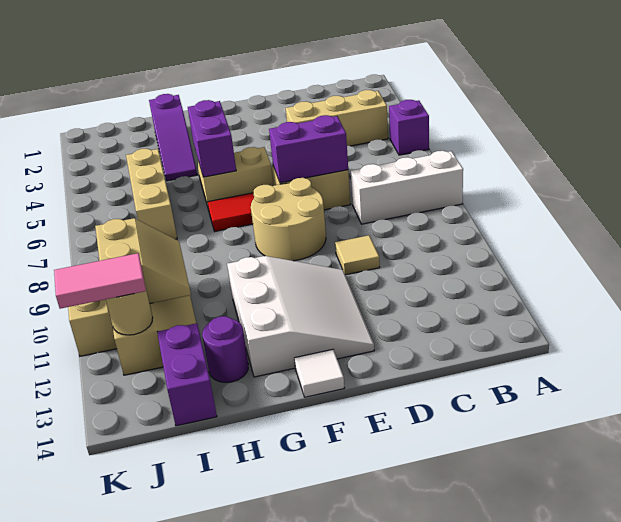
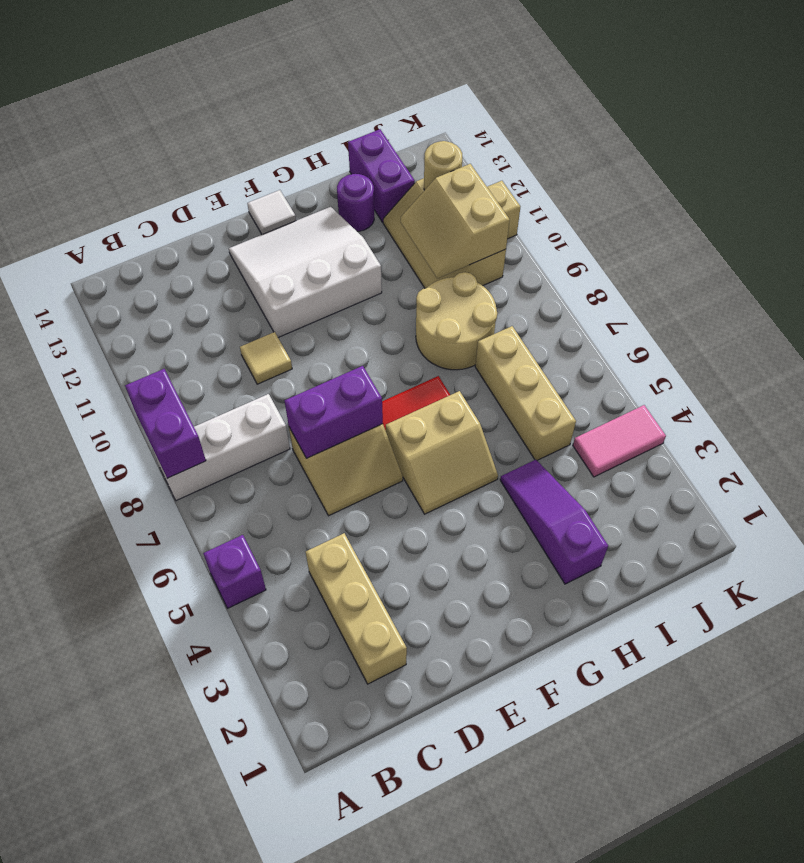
tan 1x3 brick [286,90,388,146] -> tan 1x3 brick turned to [306,533,407,684]
tan 2x2 round brick [251,178,326,261] -> tan 2x2 round brick moved to [416,272,497,370]
white 3x3 slope [227,256,374,377] -> white 3x3 slope turned to [229,207,382,337]
purple 1x2 brick [188,100,236,177] -> purple 1x2 brick moved to [125,369,206,478]
pink 1x2 tile [54,253,146,309] -> pink 1x2 tile moved to [573,405,666,477]

